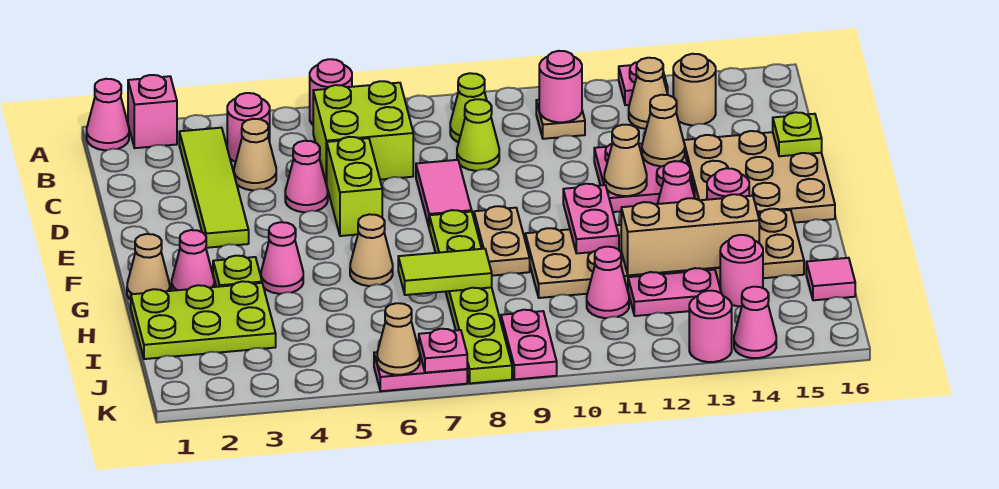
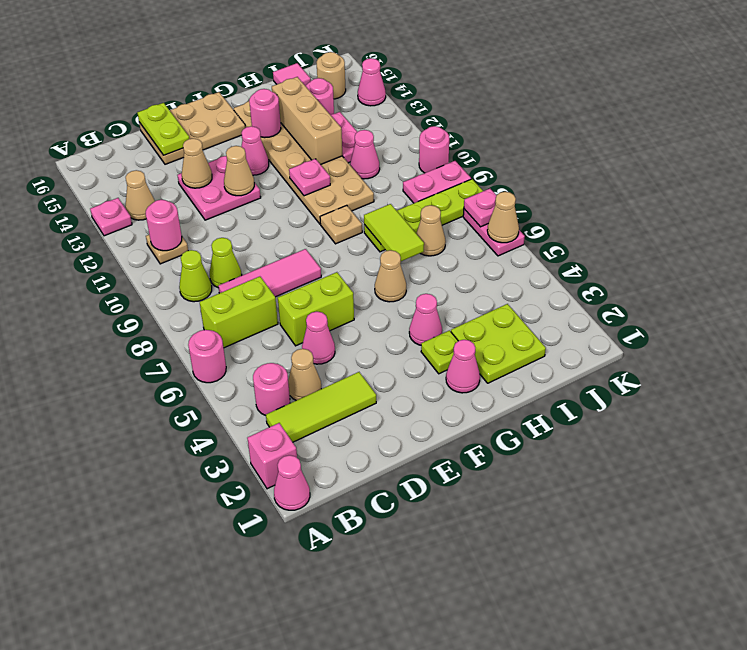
lime 1x4 tile [179,128,249,248] -> lime 1x3 tile [266,372,376,442]
lime 2x2 brick [313,81,413,184] -> lime 1x2 brick [200,277,278,348]
tan 1x1 round brick [673,54,716,125] -> tan 1x1 round brick moved to [316,52,346,99]
pink 1x2 tile [416,160,472,226] -> pink 1x3 tile [218,249,321,297]
tan 3x3 plate [684,131,835,223] -> tan 2x3 plate [139,92,245,164]
lime 1x1 plate [773,112,822,156] -> lime 1x2 plate [137,103,189,155]
lime 1x6 plate [429,210,512,383] -> lime 1x4 plate [364,179,483,252]
tan 1x2 plate [474,206,530,276] -> tan 1x1 plate [320,205,362,244]
pink 1x2 plate [563,184,619,253] -> pink 1x1 plate [289,159,330,196]
tan 1x1 cone [127,234,170,300] -> tan 1x1 cone moved to [416,205,446,256]
lime 2x3 plate [131,281,276,359] -> lime 2x2 plate [451,304,546,383]
pink 1x1 round brick [689,291,732,362] -> pink 1x1 round brick moved to [419,126,449,173]

